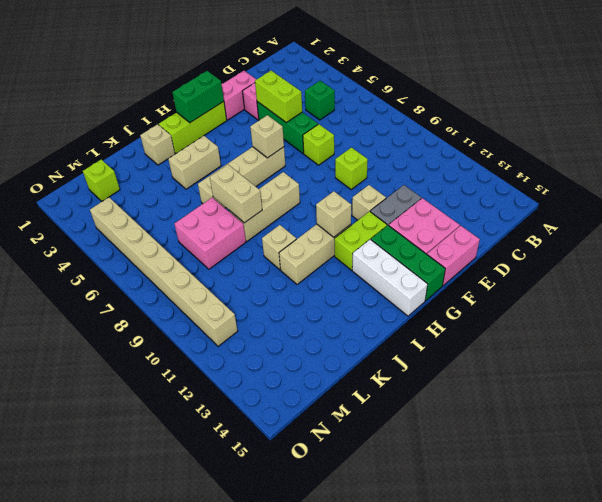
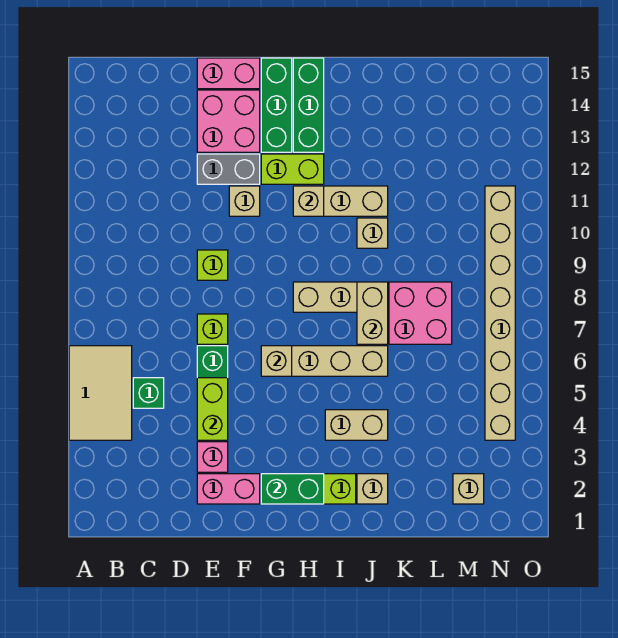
none -> tan 2x3 tile [69,346,132,440]
white 1x3 brick [352,239,428,316] -> green 1x3 brick [293,58,324,152]
lime 1x1 brick [83,160,120,201] -> tan 1x1 brick [453,474,484,504]

